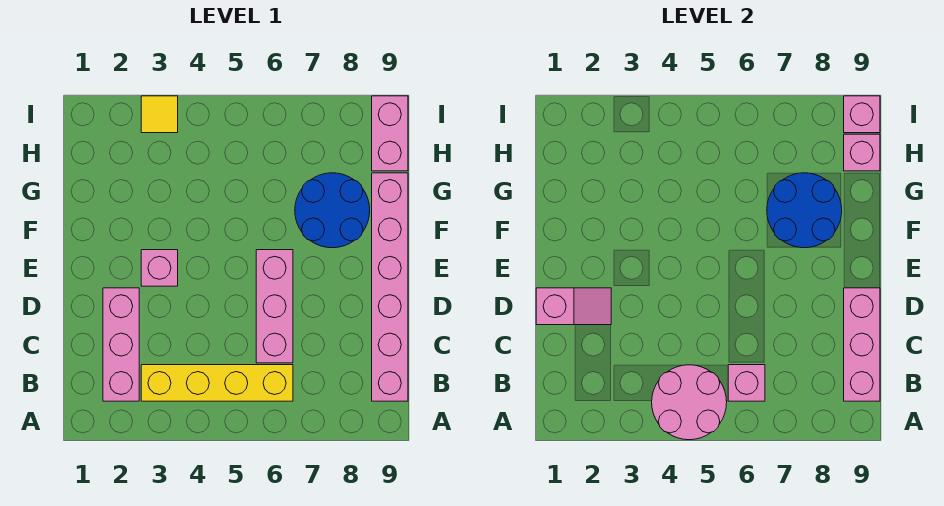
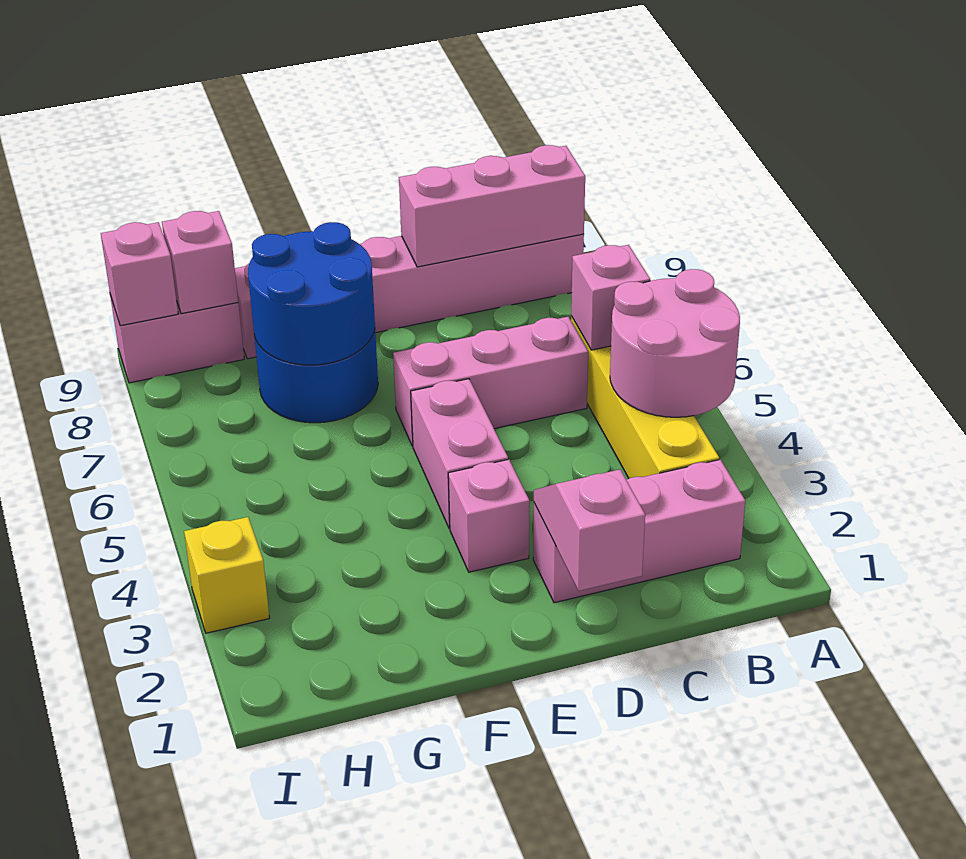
none -> pink 1x2 brick [411,379,508,528]
yellow 1x1 tile [141,96,178,133] -> yellow 1x1 brick [184,517,270,633]

